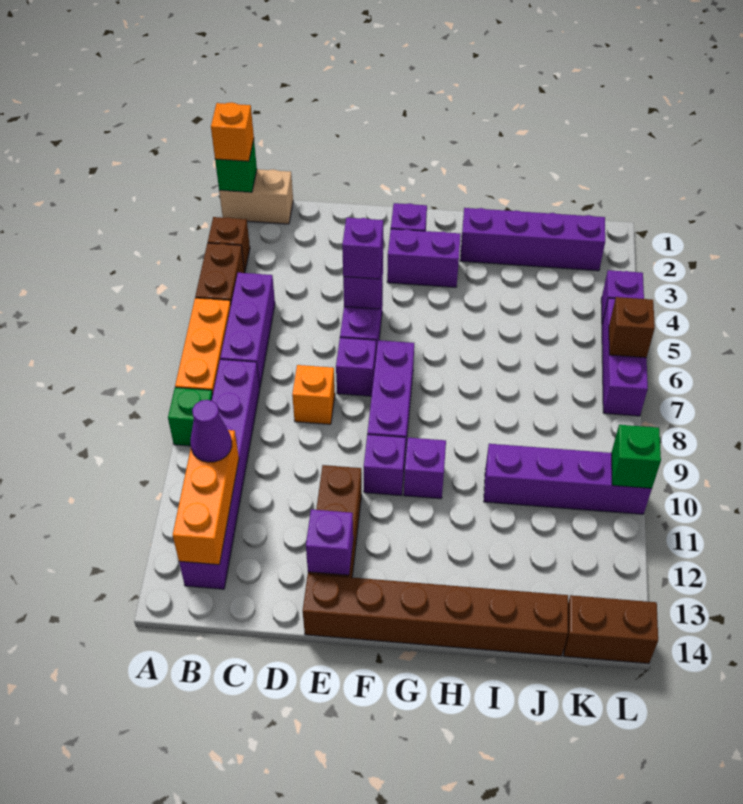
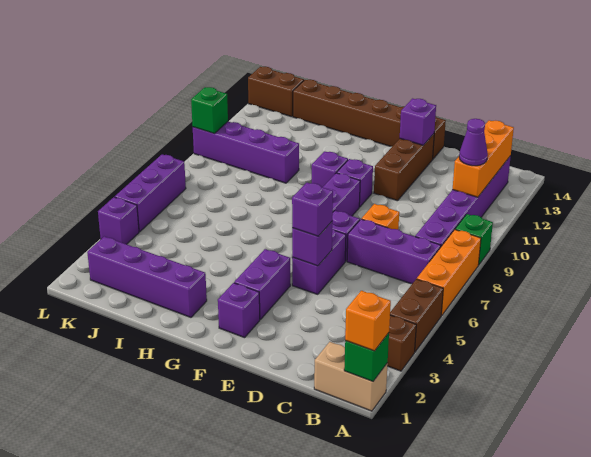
purple 1x3 brick [220,273,275,387] -> purple 1x3 brick turned to [347,219,441,284]
purple 1x2 brick [387,229,461,287] -> purple 1x2 brick turned to [234,249,290,320]
brown 1x1 brick [609,297,655,358] -> none

